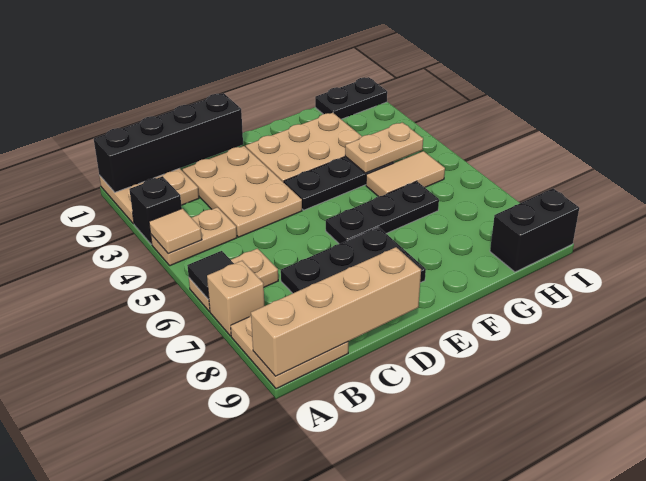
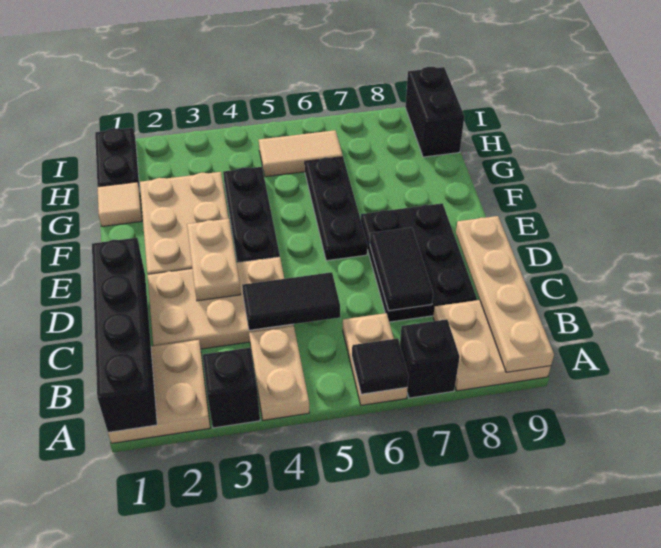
tan 1x1 tile [149,208,202,254] -> tan 1x1 tile moved to [98,182,142,226]
tan 1x1 brick [207,261,264,336] -> black 1x1 brick [400,319,460,398]
tan 1x4 brick [251,247,421,376] -> tan 1x4 plate [456,216,554,372]
none -> black 1x2 tile [242,272,340,330]
none -> black 1x2 tile [370,227,433,311]
tan 1x2 plate [345,122,423,173] -> tan 1x2 plate moved to [187,219,241,301]
tan 1x2 tile [366,151,445,197] -> tan 1x2 tile turned to [259,130,343,177]

